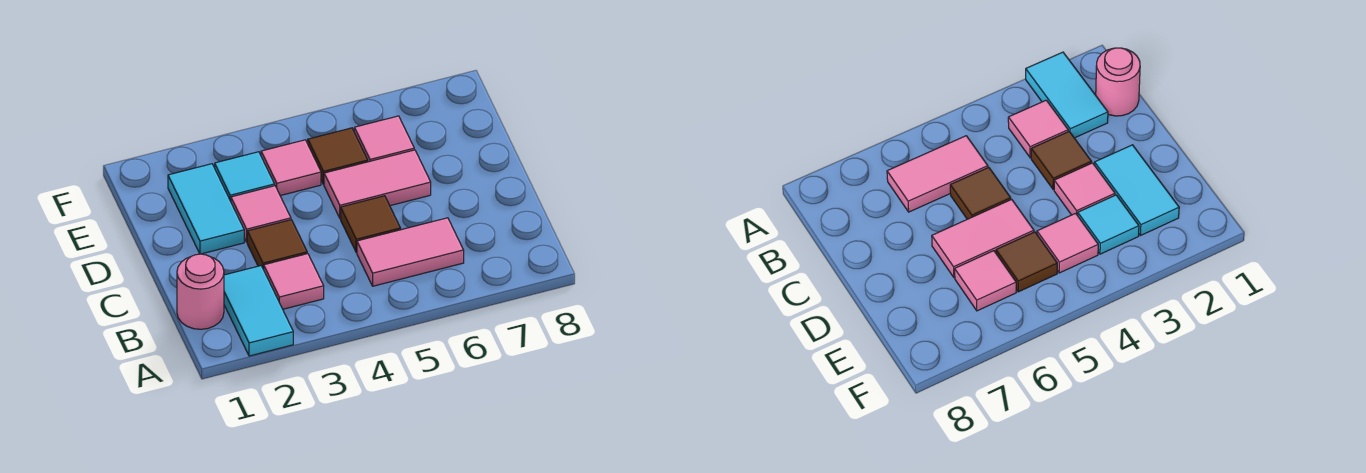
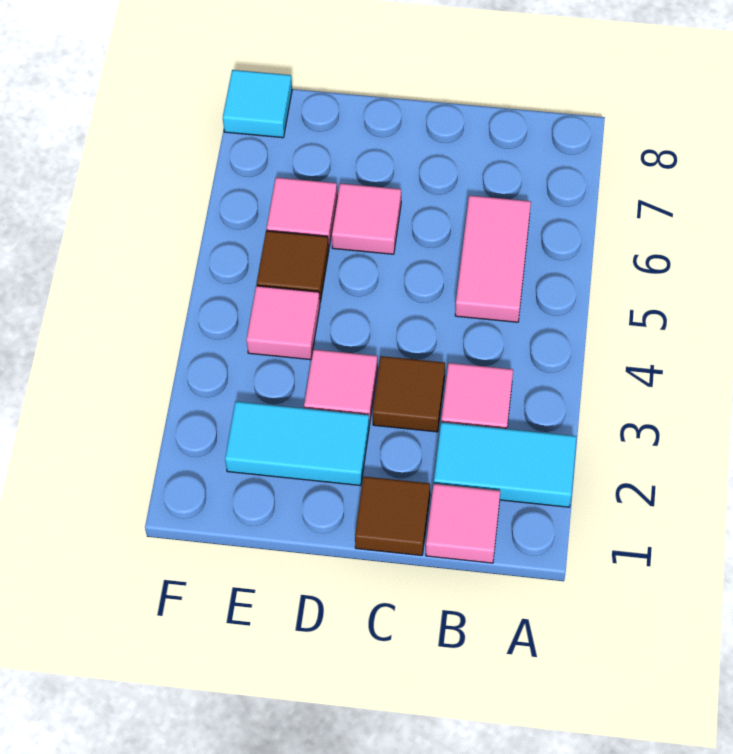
pink 1x1 round brick [177,254,224,329] -> pink 1x1 tile [426,484,500,563]
brown 1x1 tile [341,196,401,252] -> brown 1x1 tile moved to [355,477,430,556]
pink 1x2 tile [324,150,431,218] -> pink 1x1 tile [332,183,401,254]
cyan 1x1 tile [215,152,275,201] -> cyan 1x1 tile moved to [223,70,292,138]

